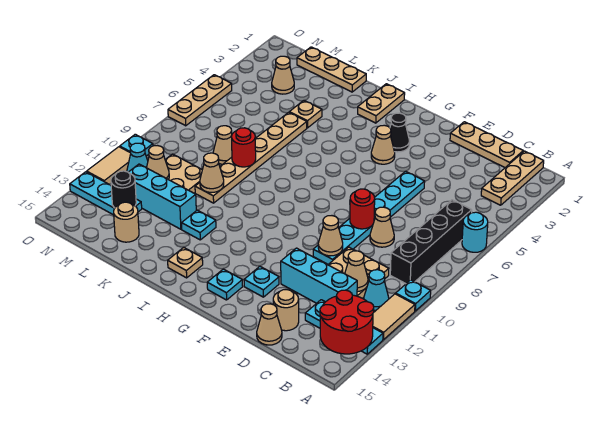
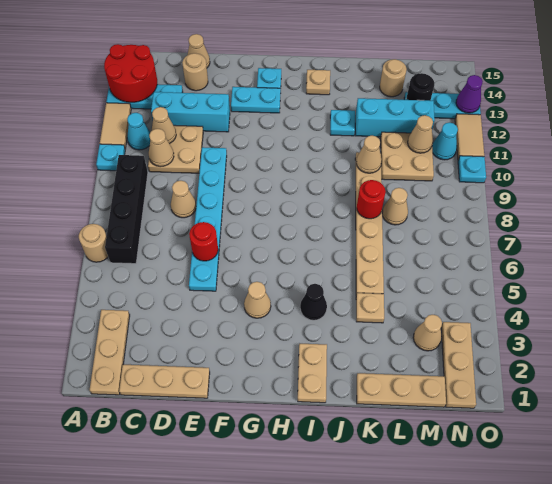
cyan 1x1 round brick [462,212,488,252] -> tan 1x1 round brick [79,224,108,262]
red 1x1 round brick [350,189,375,229] -> red 1x1 round brick moved to [189,222,218,261]
tan 1x1 cone [318,216,343,256] -> tan 1x1 cone moved to [149,129,174,167]
cyan 1x1 plate [244,267,279,297] -> cyan 1x2 plate [231,87,281,113]
black 1x1 cone [390,113,410,152] -> black 1x1 cone moved to [300,284,327,320]
tan 1x3 plate [168,75,232,126] -> tan 1x3 plate moved to [441,322,476,408]
none -> purple 1x1 cone [456,75,483,113]

